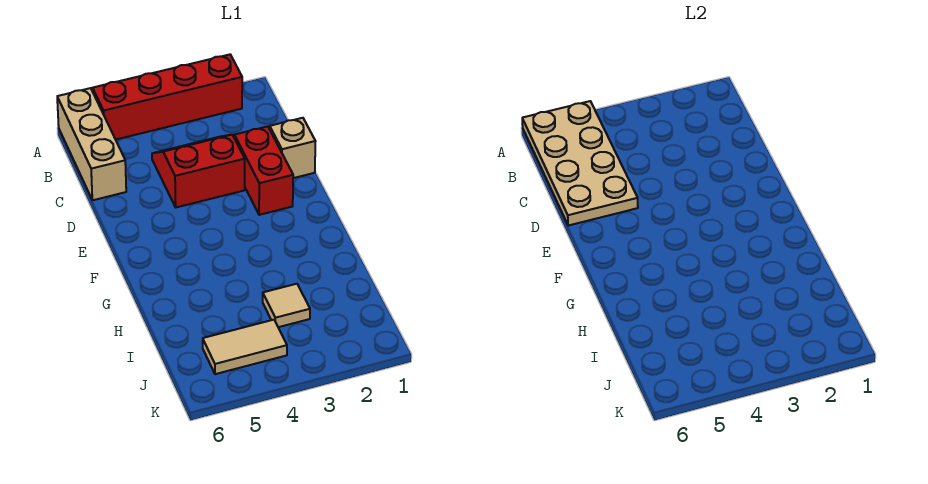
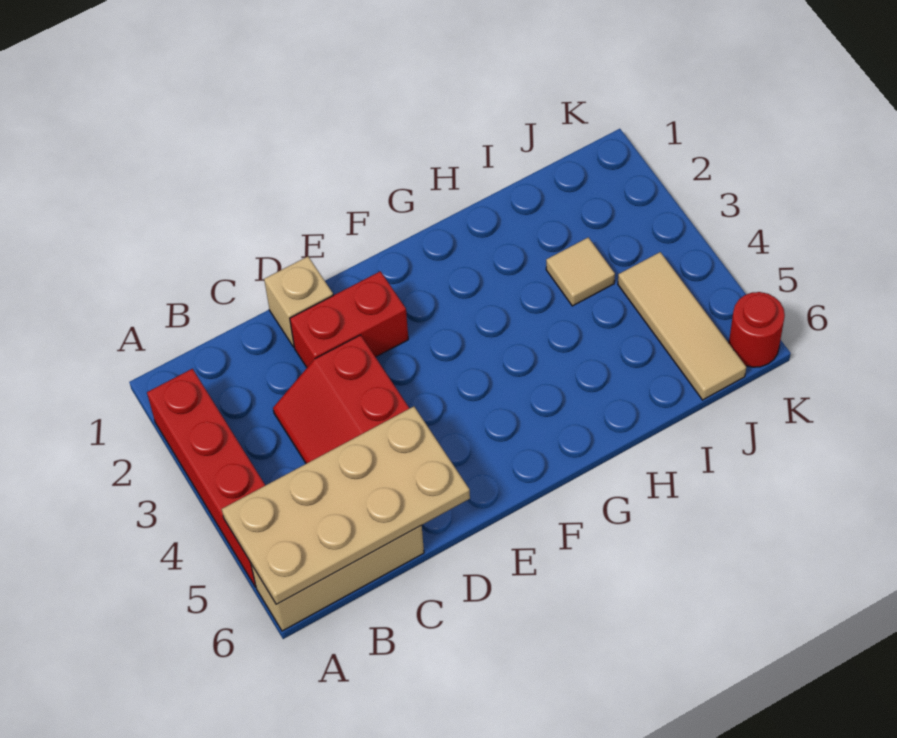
tan 1x2 tile [203,320,287,374] -> tan 1x3 tile [618,252,746,400]
none -> red 1x1 round brick [729,292,785,367]

